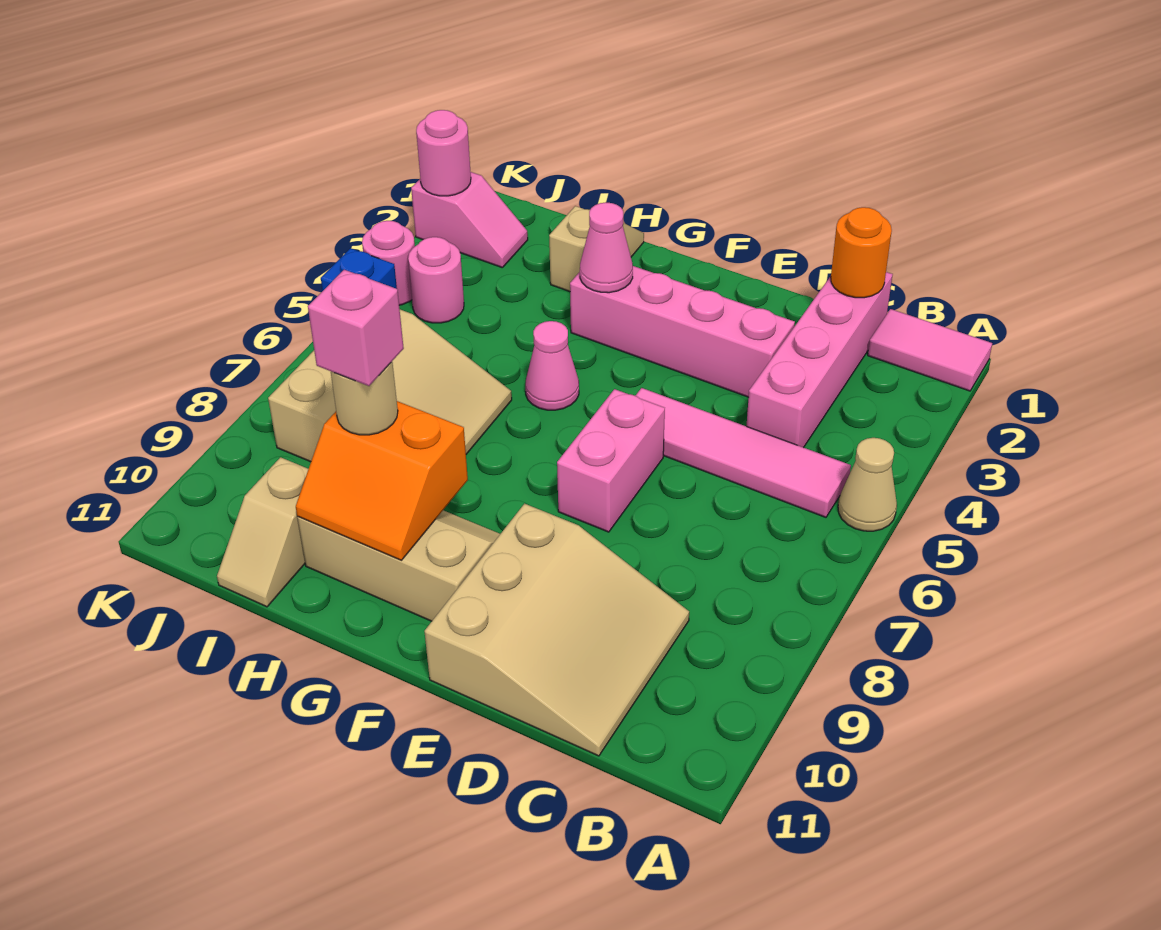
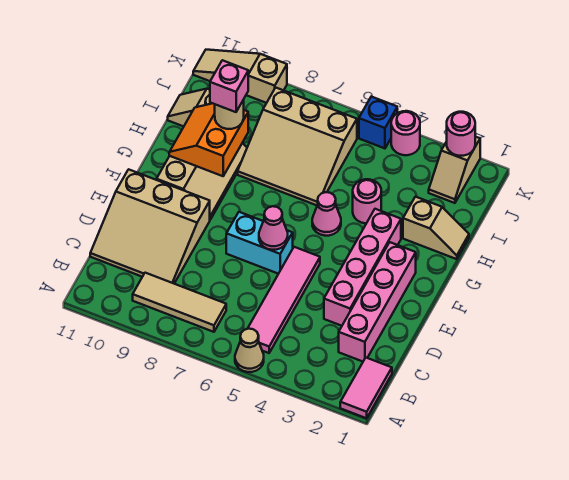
none -> tan 1x3 tile [133,273,226,332]
pink 1x4 brick [746,272,893,448] -> pink 1x4 brick turned to [339,242,416,362]
orange 1x1 round brick [831,207,892,298] -> none
pink 1x2 brick [557,389,665,532] -> cyan 1x2 brick [226,212,293,274]
pink 1x1 cone [580,202,633,293] -> pink 1x1 cone moved to [259,206,288,250]
pink 1x2 slope [411,172,528,268] -> tan 1x2 slope [429,137,480,203]
pink 1x1 round brick [408,237,464,323] -> pink 1x1 round brick moved to [353,179,381,223]
none -> tan 1x3 slope [193,50,287,103]

